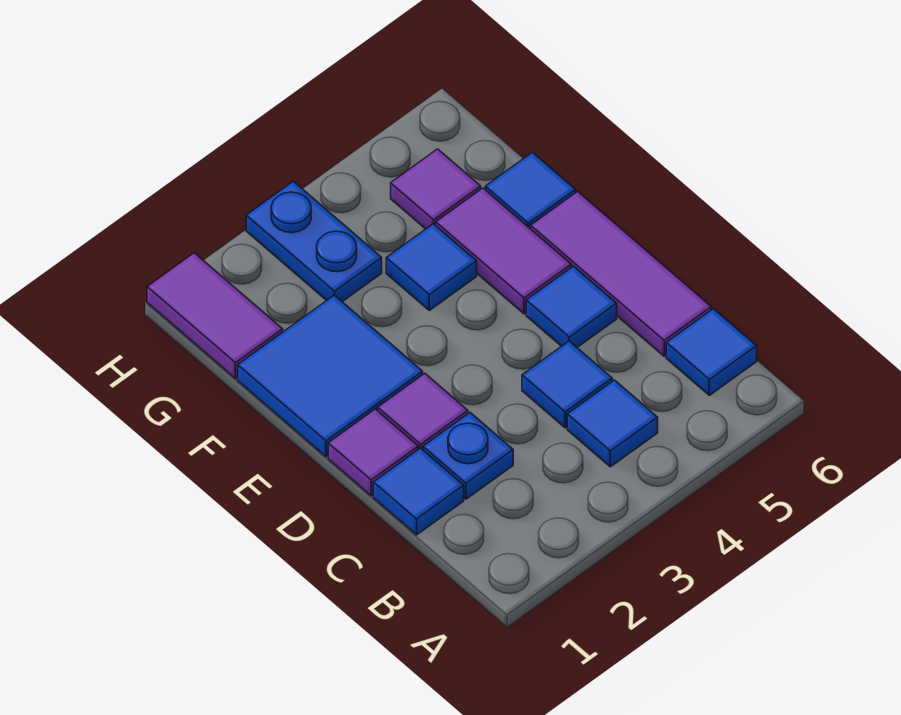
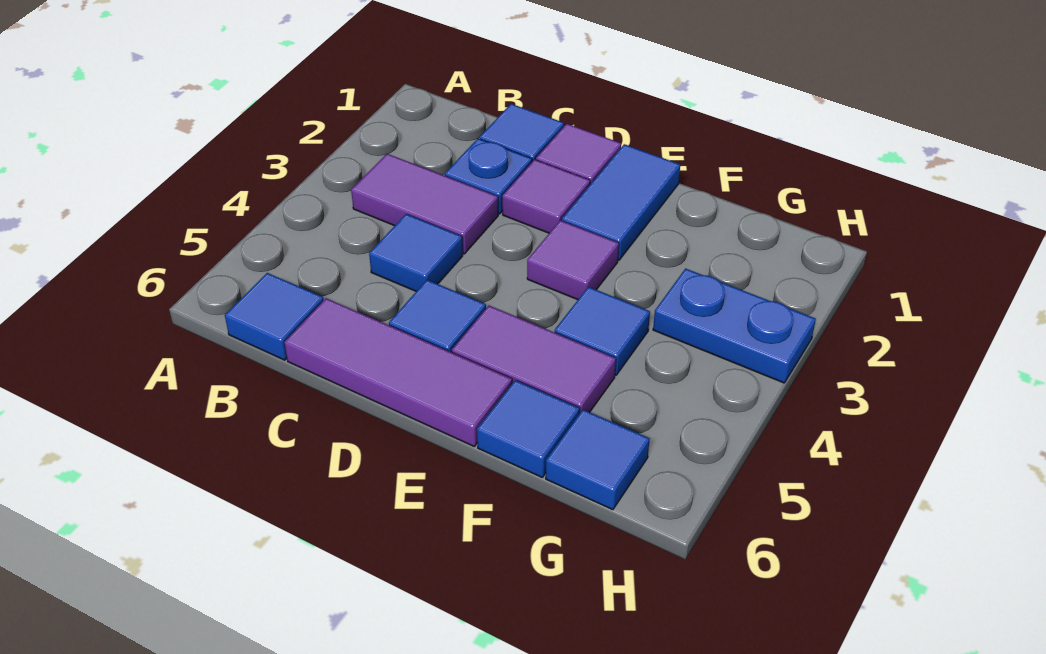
blue 1x1 tile [567,380,658,467] -> blue 1x1 tile moved to [546,410,650,510]
blue 2x2 tile [238,295,423,457] -> blue 1x2 tile [562,144,680,260]
purple 1x2 tile [147,253,283,379] -> purple 1x2 tile moved to [351,154,498,254]
purple 1x1 tile [391,149,481,229] -> purple 1x1 tile moved to [527,220,619,300]

